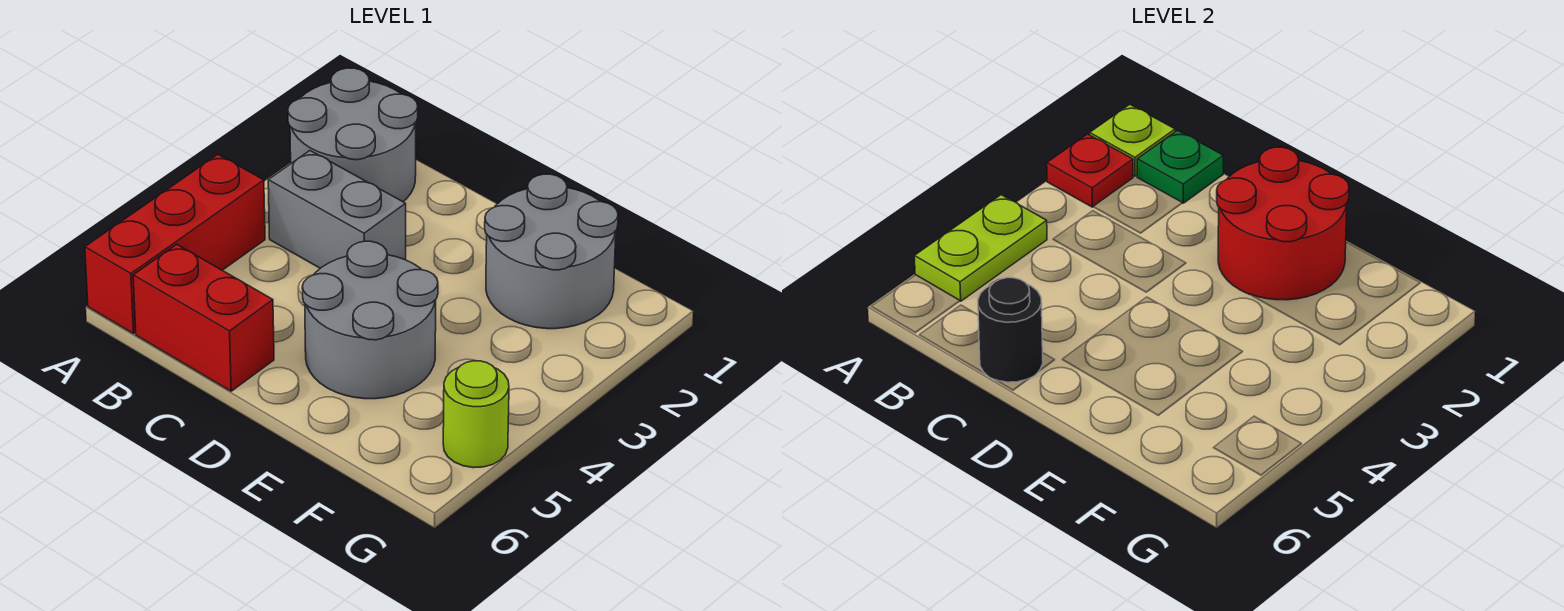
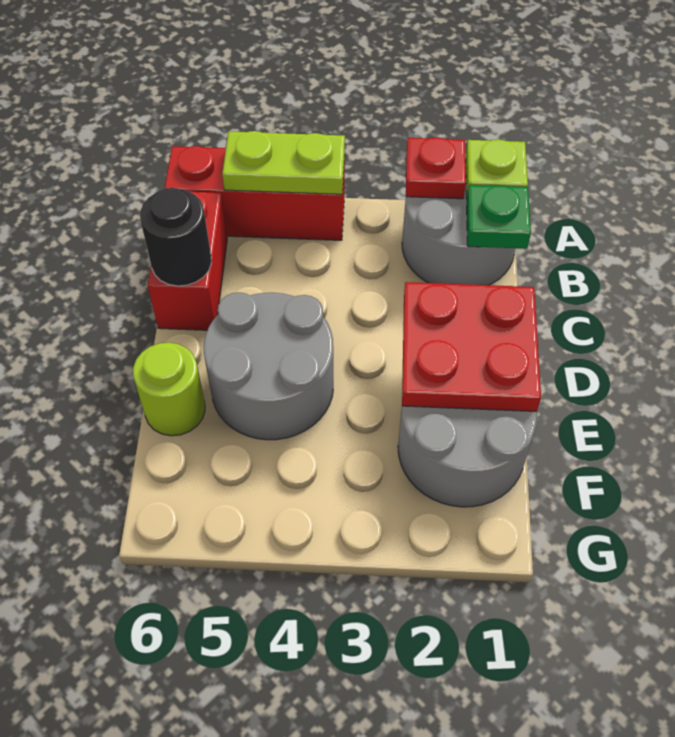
grey 1x2 brick [268,151,406,268] -> none
red 2x2 round brick [1217,147,1349,300] -> red 2x2 plate [402,282,541,411]
lime 1x1 round brick [443,361,509,468] -> lime 1x1 round brick moved to [133,342,205,436]

